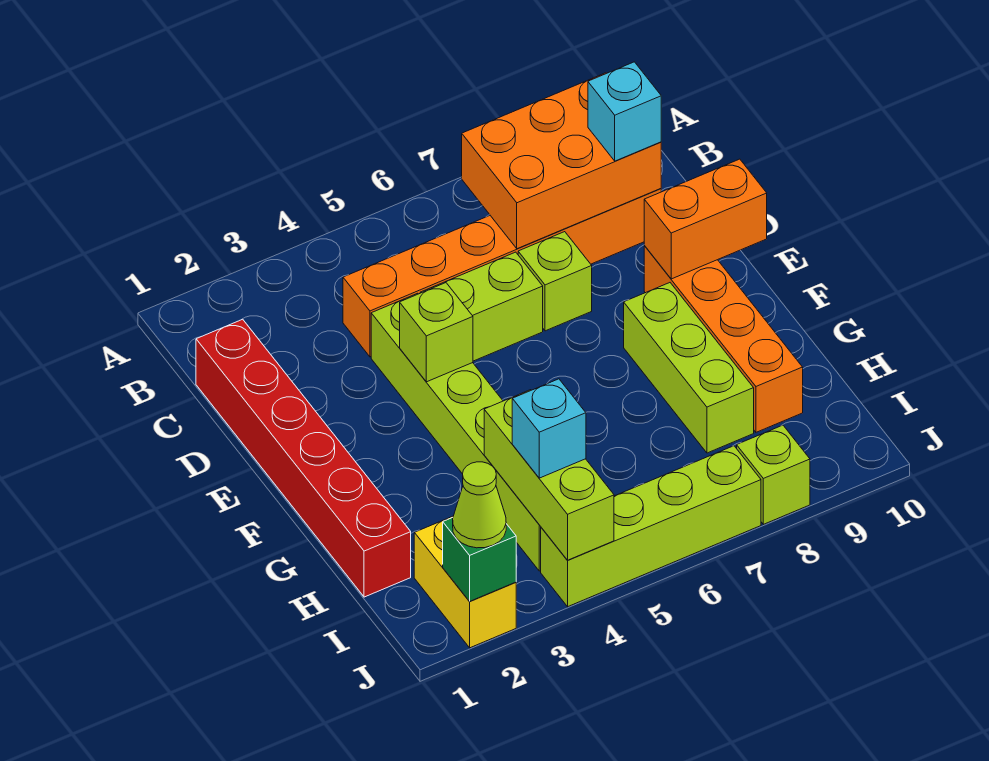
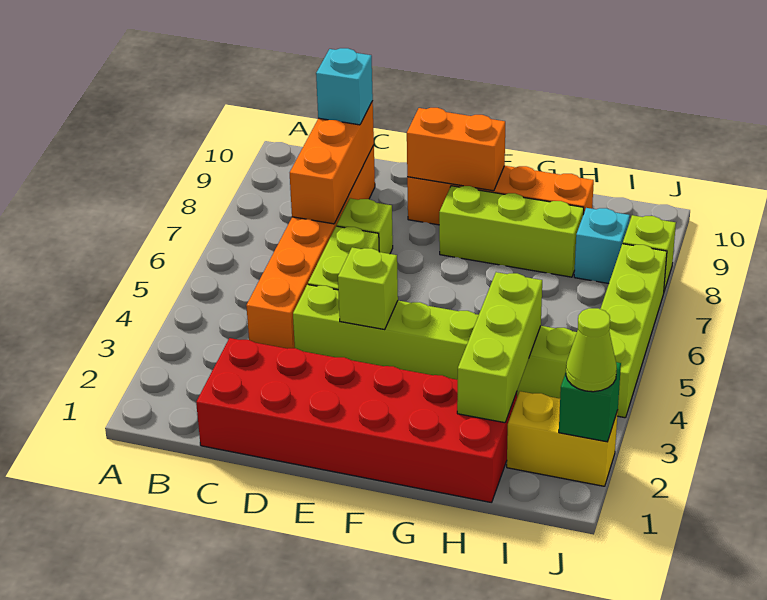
orange 2x3 brick [462,73,661,249] -> orange 1x3 brick [290,101,374,224]
red 1x6 brick [196,319,411,597] -> red 2x6 brick [196,338,517,503]
orange 1x2 brick [644,159,767,279] -> orange 1x2 brick turned to [407,108,505,191]
lime 1x3 brick [484,390,614,560] -> lime 1x3 brick turned to [457,272,542,423]
cyan 1x1 brick [512,379,586,478] -> cyan 1x1 brick moved to [574,208,630,284]

